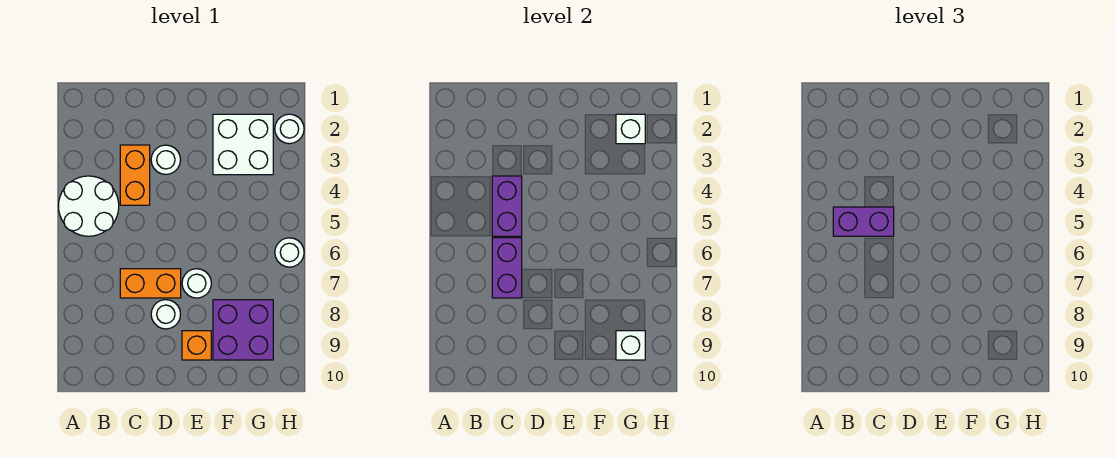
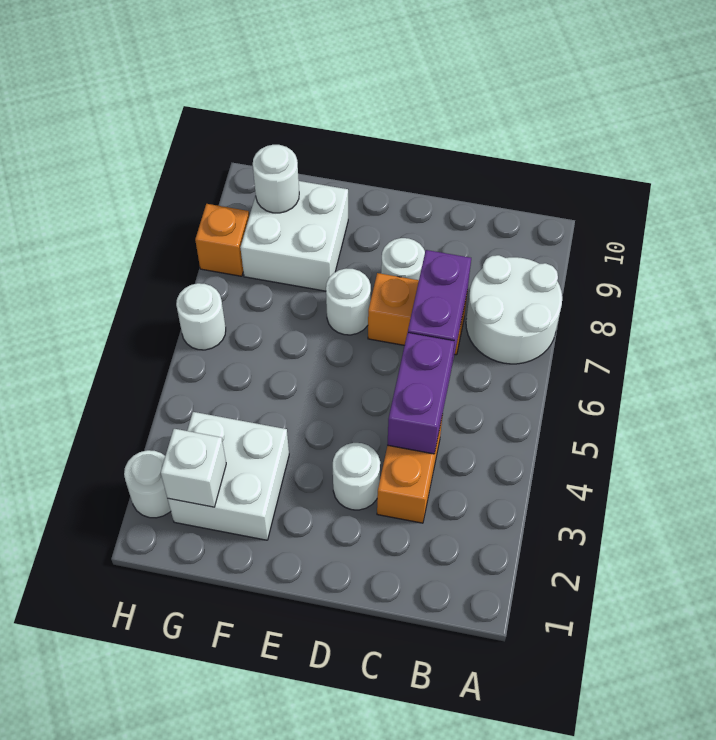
white 2x2 round brick [59,176,119,236] -> white 2x2 round brick moved to [466,255,562,364]
purple 1x2 brick [833,207,894,236] -> none
orange 1x1 brick [182,331,211,360] -> orange 1x1 brick moved to [195,204,249,276]
purple 2x2 brick [213,300,273,360] -> white 2x2 brick [240,181,348,291]
white 1x1 brick [616,331,645,360] -> white 1x1 round brick [253,145,299,213]

